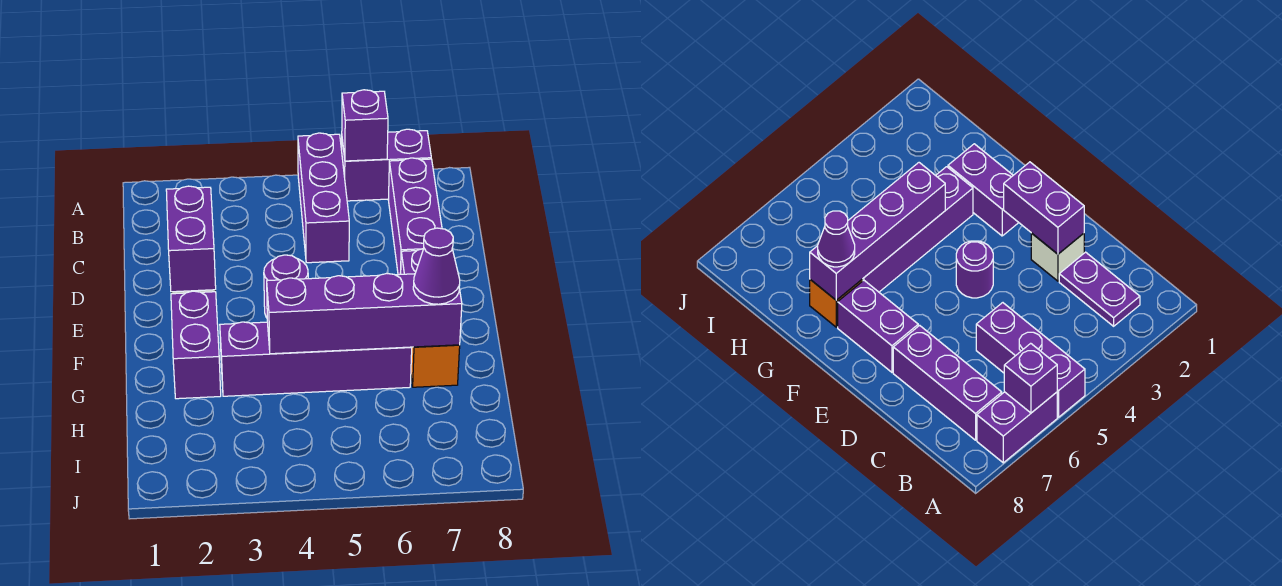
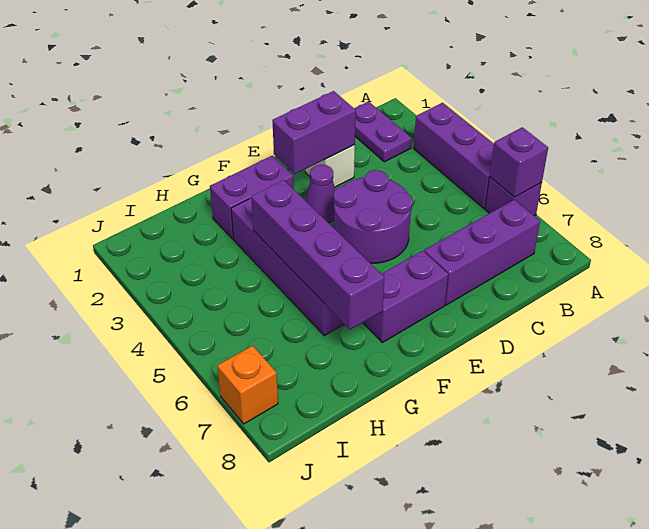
purple 1x3 brick [298,133,349,263] -> purple 1x3 brick turned to [414,103,494,208]
purple 1x2 brick [342,129,431,201] -> purple 1x1 brick [485,177,542,216]
purple 1x2 plate [1059,252,1140,326] -> purple 1x2 plate turned to [354,102,412,162]
purple 1x1 round brick [264,255,308,318] -> purple 2x2 round brick [333,170,413,263]
orange 1x1 brick [411,345,460,387] -> orange 1x1 brick moved to [217,346,278,424]
purple 1x1 cone [413,228,460,304] -> purple 1x1 cone moved to [305,165,335,223]

